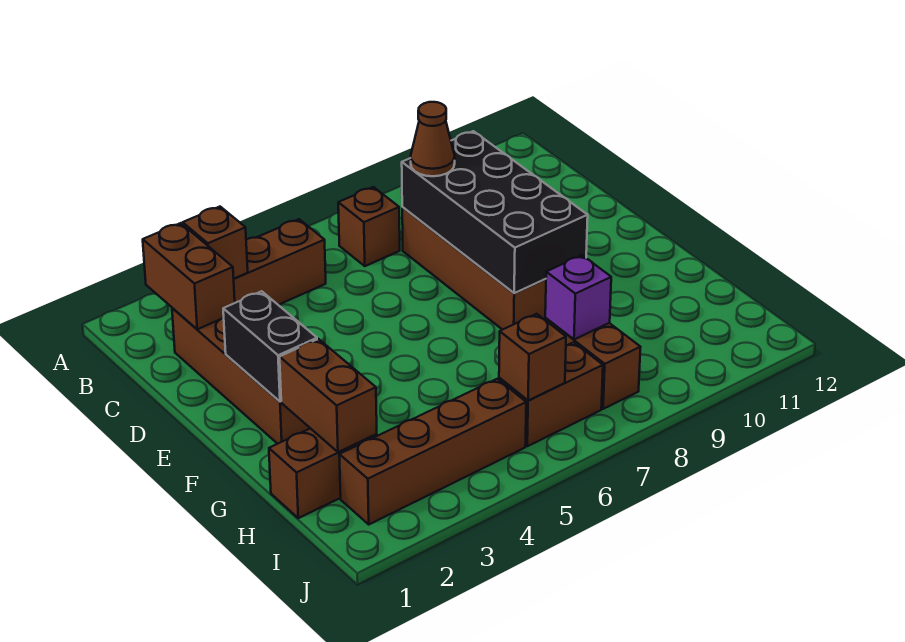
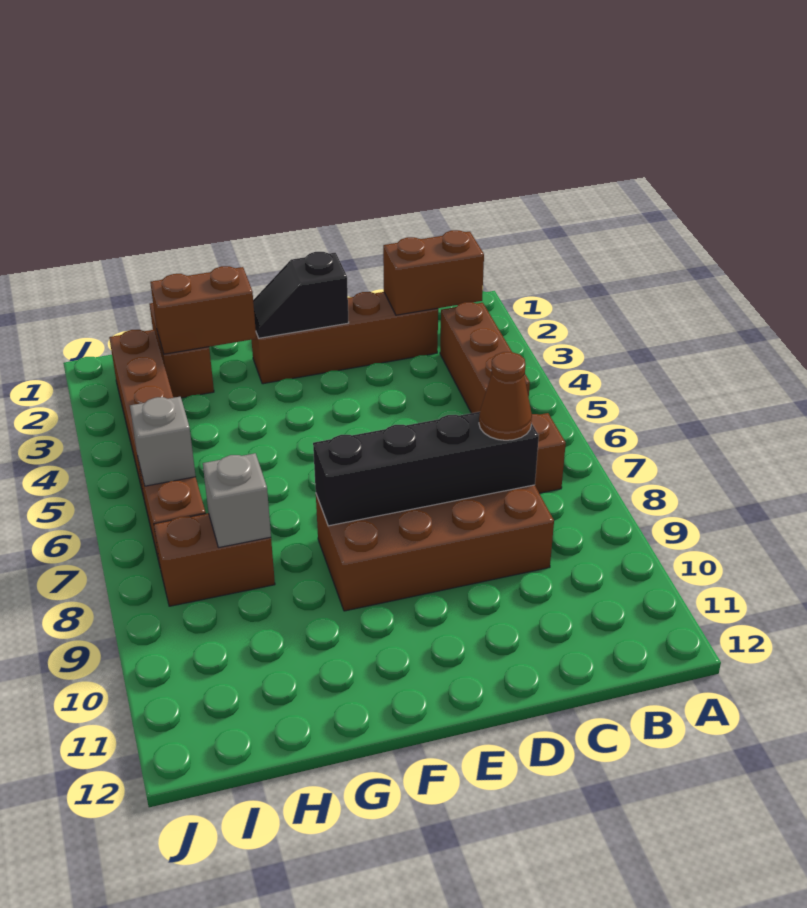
brown 1x1 brick [183,207,248,278] -> none
black 2x4 brick [402,131,588,293] -> black 1x4 brick [313,412,539,526]
black 1x2 brick [223,291,317,402] -> black 1x2 slope [253,252,349,338]
purple 1x1 brick [545,255,611,339] -> grey 1x1 brick [203,453,271,547]
brown 1x1 brick [499,314,566,401] -> grey 1x1 brick [130,397,196,486]

